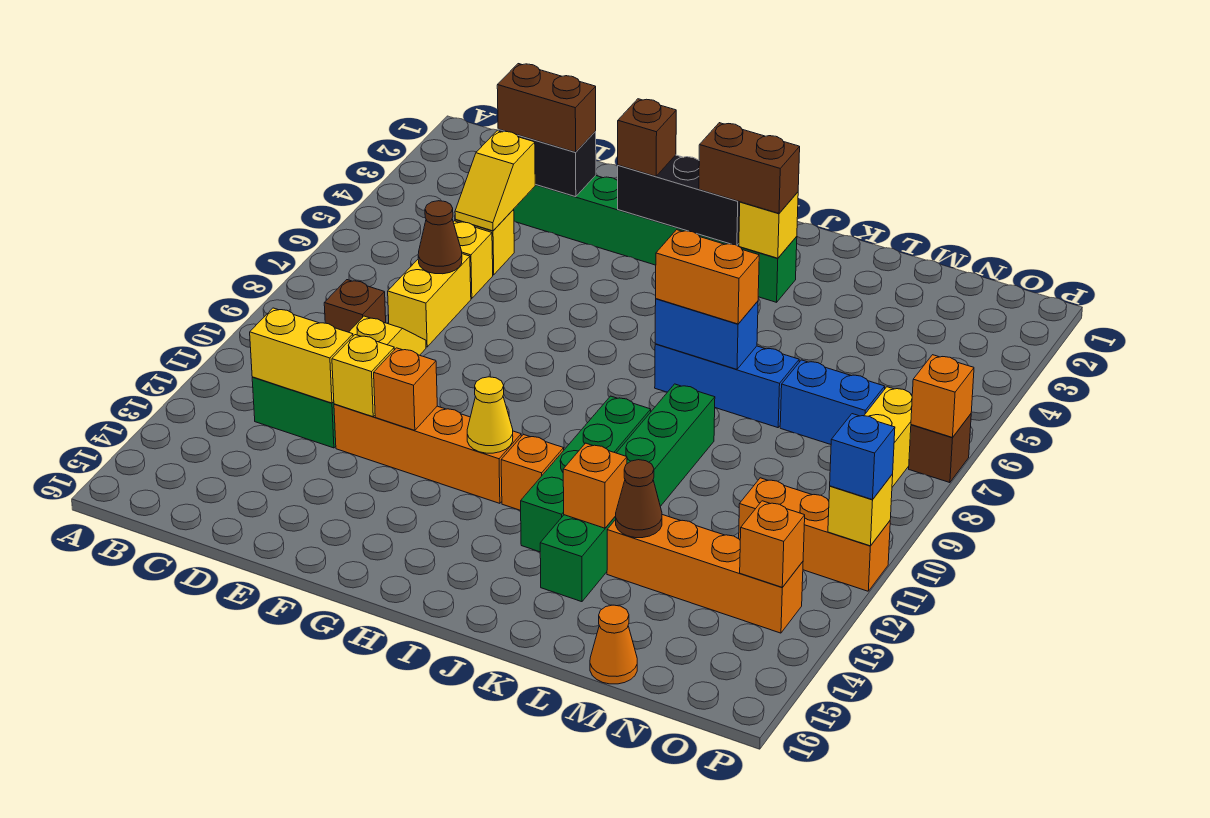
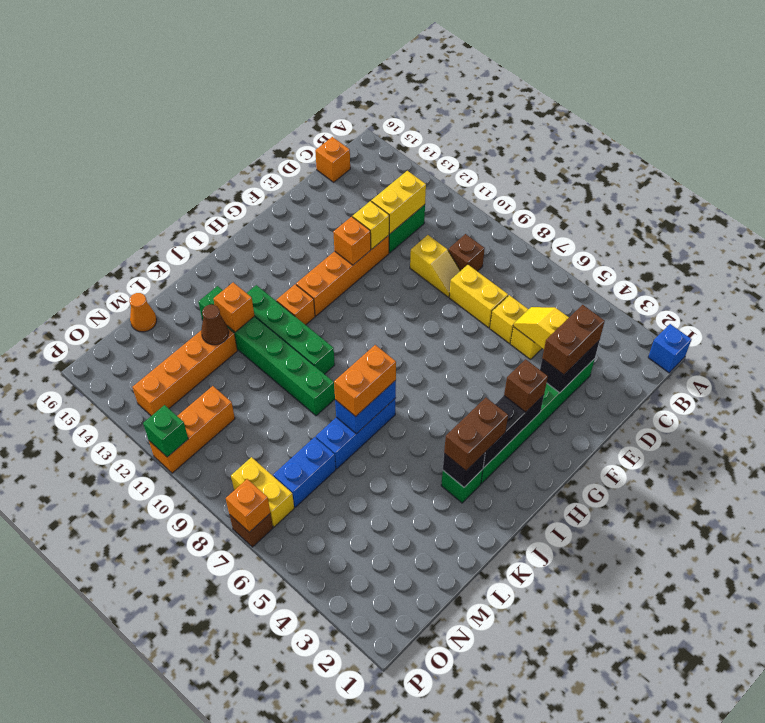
brown 1x1 cone [418,201,462,274] -> none
yellow 1x1 cone [467,377,513,453] -> none
yellow 1x1 brick [739,192,798,258] -> black 1x1 brick [443,453,485,487]
orange 1x1 brick [740,501,805,587] -> orange 1x1 brick moved to [315,137,350,182]
yellow 1x1 brick [828,474,893,546] -> green 1x1 brick [143,405,188,457]
blue 1x1 brick [830,414,895,500] -> blue 1x1 brick moved to [648,324,691,373]

